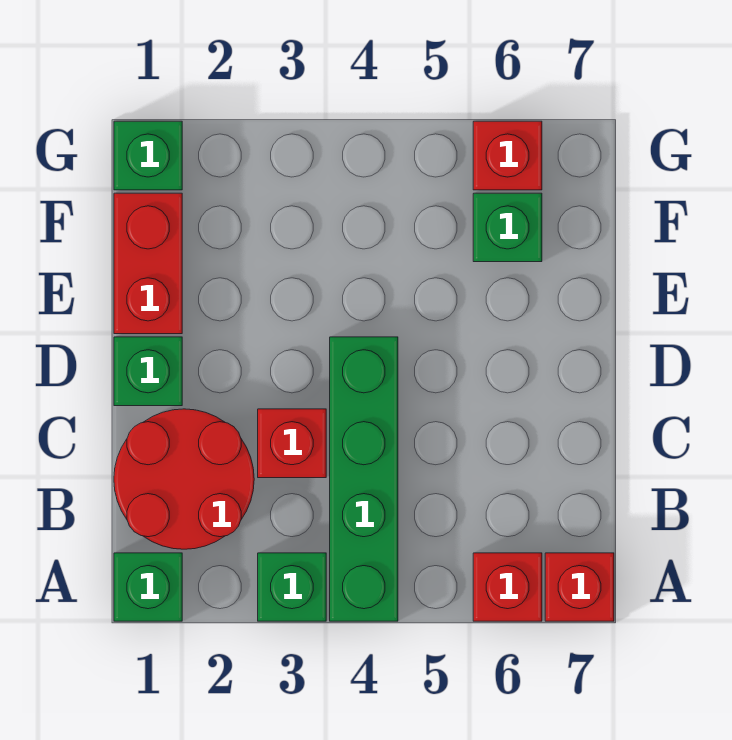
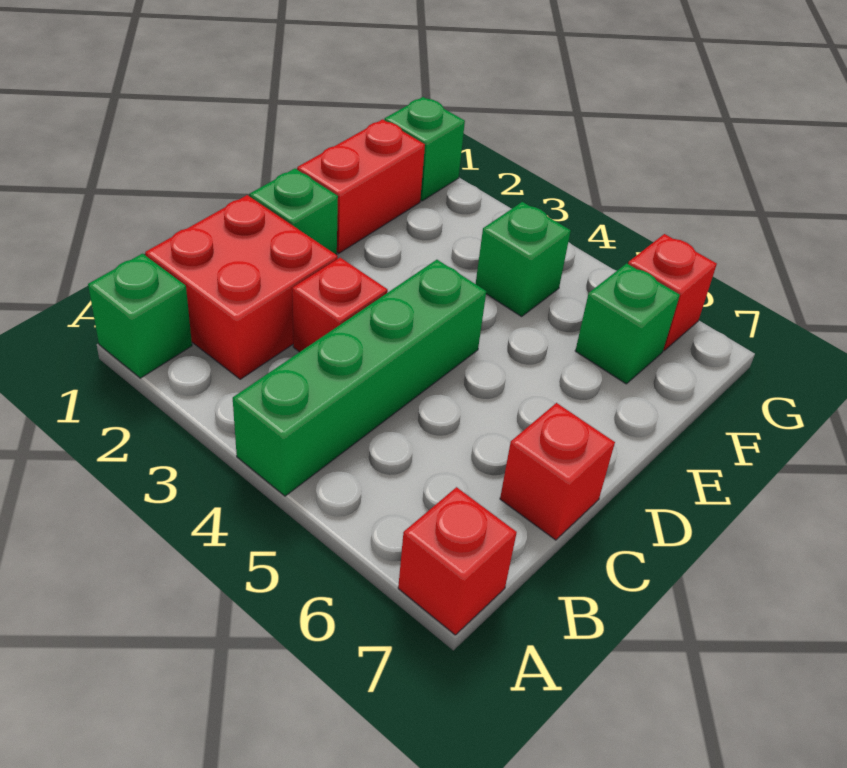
green 1x1 brick [258,553,326,621] -> green 1x1 brick moved to [476,202,571,316]
red 1x1 brick [473,553,542,621] -> red 1x1 brick moved to [500,403,615,540]
red 2x2 round brick [114,409,254,549] -> red 2x2 brick [145,195,338,379]

